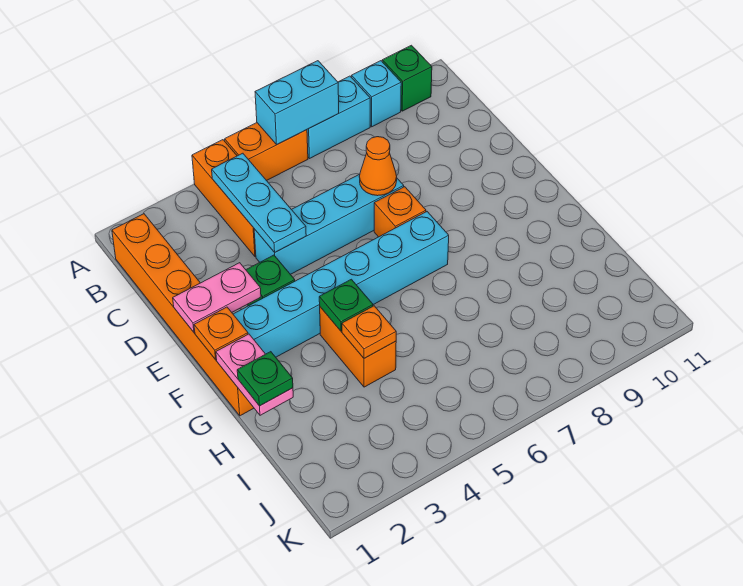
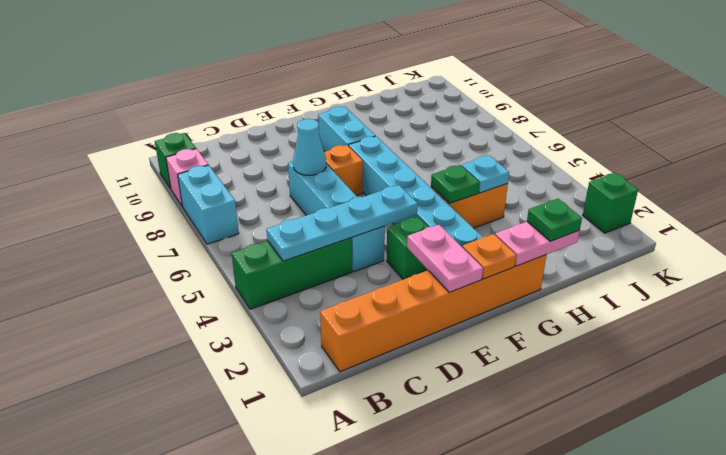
orange 1x3 brick [192,140,256,257] -> green 1x3 brick [232,238,352,309]
orange 1x2 brick [225,123,308,181] -> none
cyan 1x2 brick [255,61,339,144] -> cyan 1x2 brick moved to [318,106,375,151]
cyan 1x1 brick [352,61,401,127] -> pink 1x1 brick [166,149,208,207]
cyan 1x3 plate [212,153,306,252] -> cyan 1x4 plate [267,185,418,261]
orange 1x1 cone [359,137,397,196] -> cyan 1x1 cone [293,119,326,175]
orange 1x1 plate [342,306,396,358] -> cyan 1x1 plate [461,155,509,193]
none -> green 1x1 brick [583,173,638,233]

